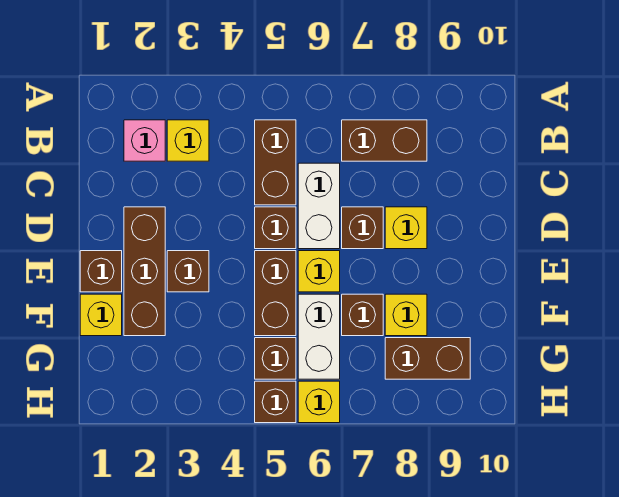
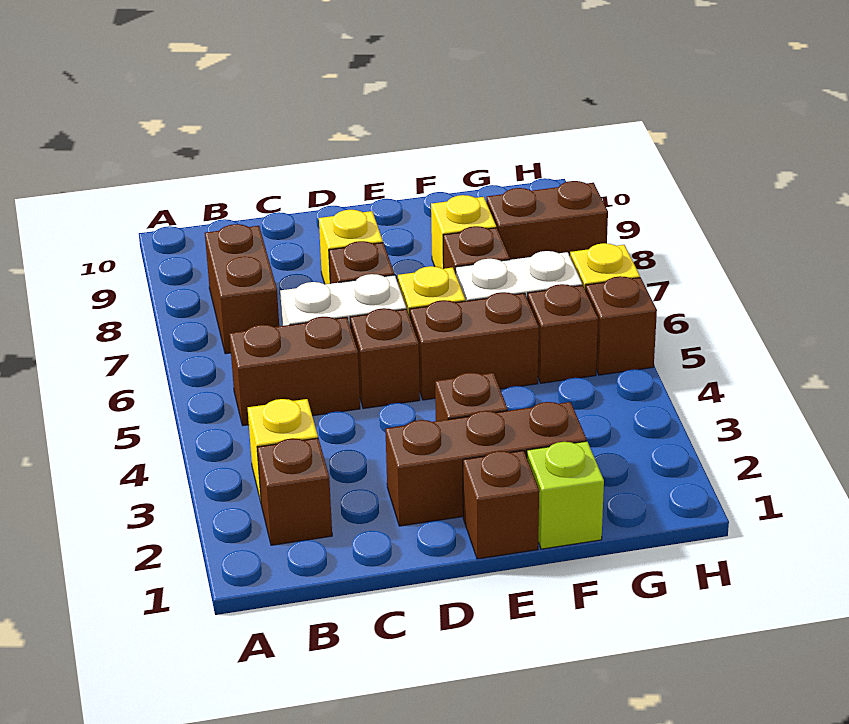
pink 1x1 brick [124,120,165,161] -> brown 1x1 brick [257,438,332,545]
yellow 1x1 brick [80,294,122,336] -> lime 1x1 brick [527,441,604,549]
brown 1x2 brick [385,338,470,379] -> brown 1x2 brick turned to [487,181,608,260]

